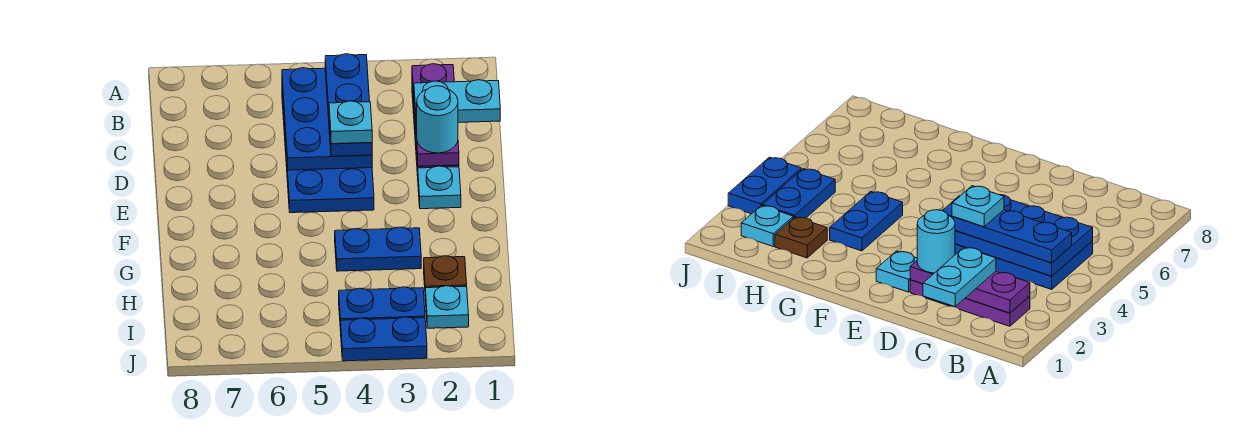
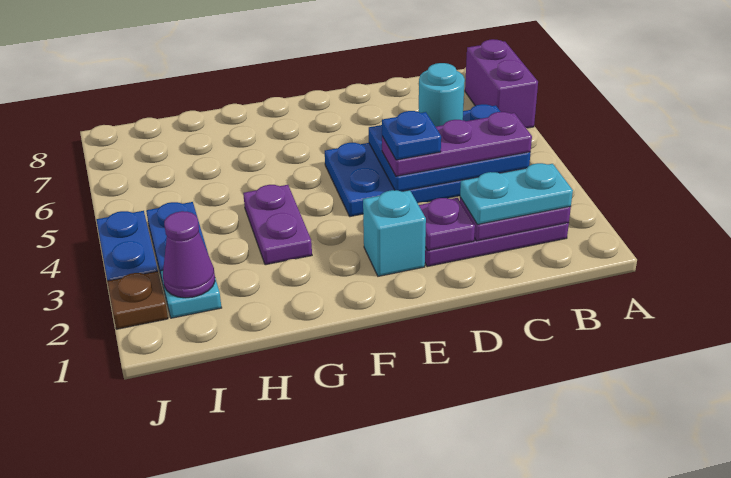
none -> purple 1x2 brick [465,39,538,128]
blue 1x3 plate [325,54,372,156] -> purple 1x3 plate [382,112,532,176]
cyan 1x2 plate [414,80,500,124] -> cyan 1x2 plate turned to [460,163,573,224]
cyan 1x1 round brick [417,86,458,153] -> cyan 1x1 round brick moved to [419,63,465,127]
cyan 1x1 plate [329,101,372,144] -> blue 1x1 plate [382,111,441,160]
cyan 1x1 plate [418,166,461,209] -> cyan 1x1 brick [363,190,426,276]
blue 1x2 plate [335,227,421,271] -> purple 1x2 plate [243,185,312,265]
brown 1x1 plate [424,256,467,288] -> brown 1x1 plate moved to [107,271,168,329]
none -> purple 1x1 cone [163,211,215,298]

